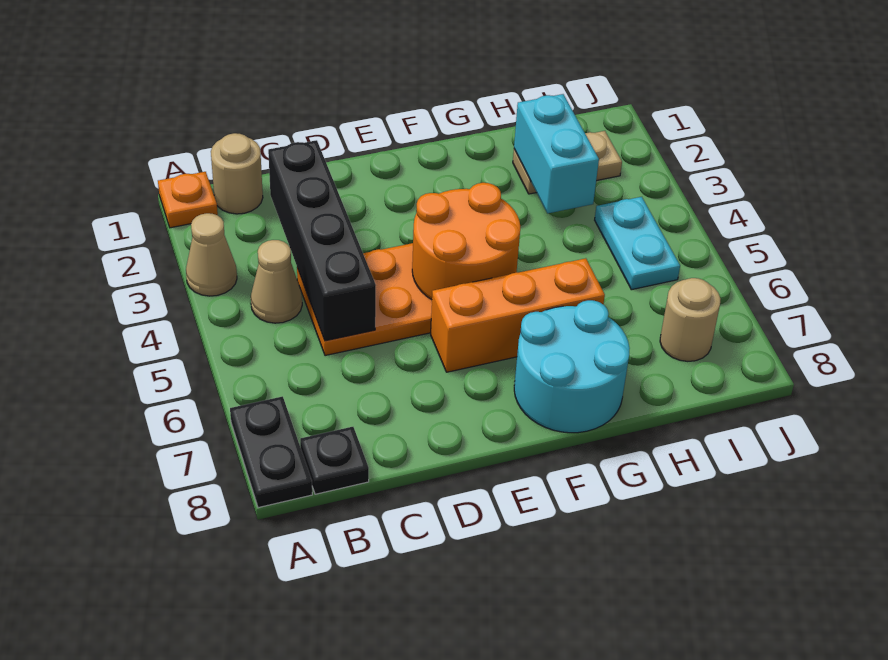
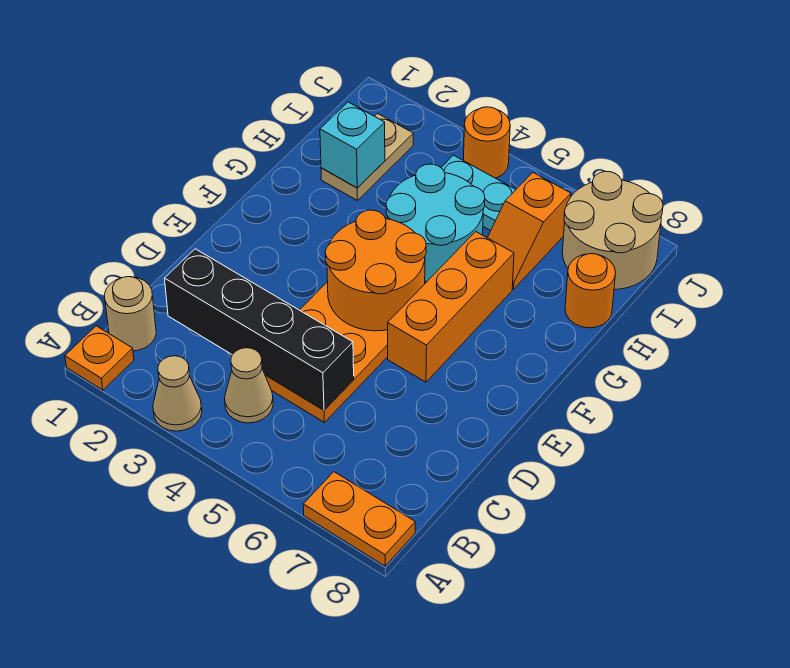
black 1x2 plate [230,396,312,508] -> orange 1x2 plate [303,472,415,566]
black 1x1 plate [300,427,369,494] -> none
cyan 2x2 round brick [514,300,630,433] -> cyan 2x2 round brick moved to [386,164,485,281]
cyan 1x2 brick [514,94,599,213] -> cyan 1x1 brick [320,102,385,188]
none -> orange 1x2 slope [487,173,571,289]
none -> orange 1x1 round brick [565,254,616,328]
tan 1x1 round brick [660,278,720,361] -> tan 2x2 round brick [562,171,663,290]
none -> orange 1x1 round brick [464,107,510,178]

